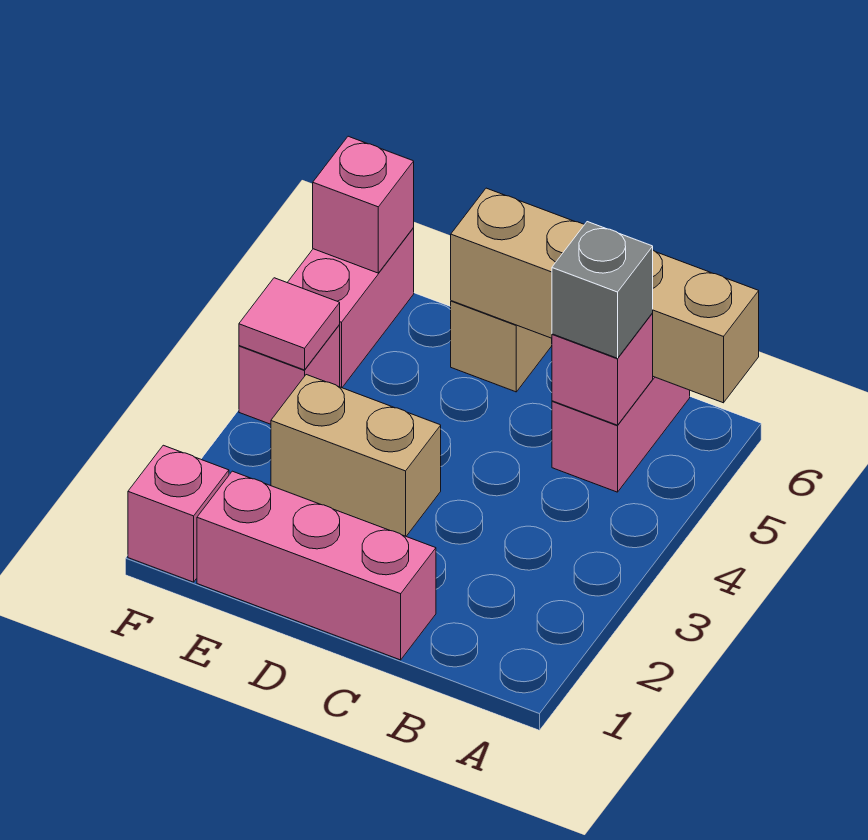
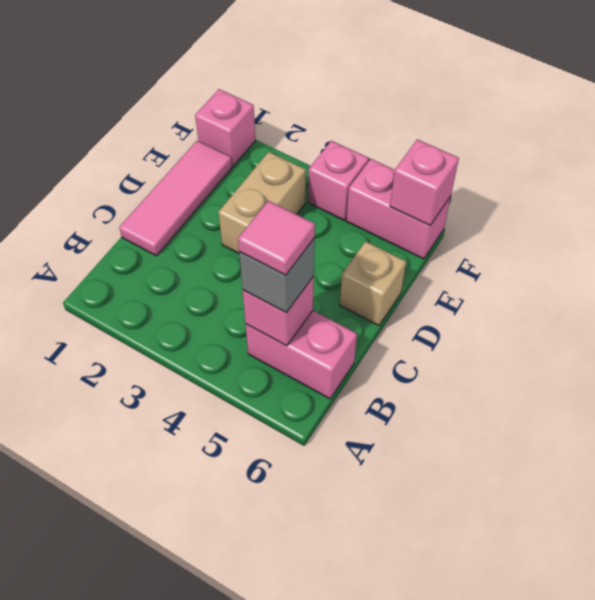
tan 1x4 brick [451,188,759,403] -> none
pink 1x3 brick [197,471,436,660] -> pink 1x3 tile [119,141,232,256]
pink 1x1 tile [239,278,340,370] -> pink 1x1 tile moved to [238,201,315,275]

